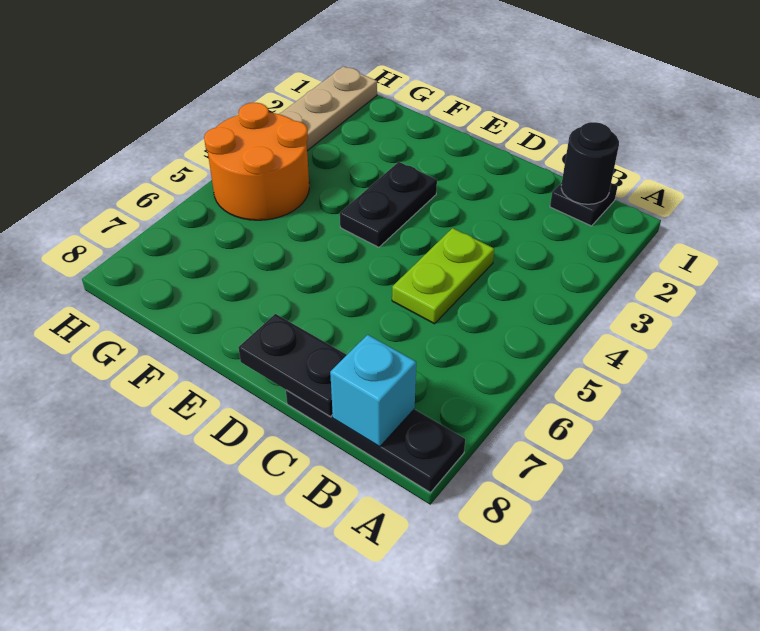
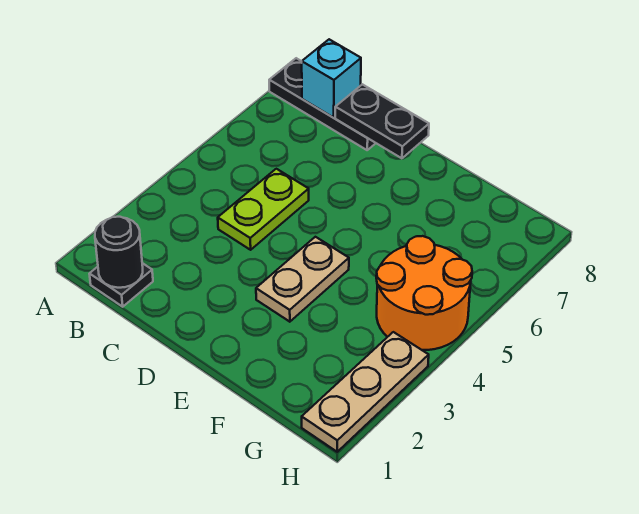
black 1x2 plate [340,162,437,247] -> tan 1x2 plate [256,237,349,322]

